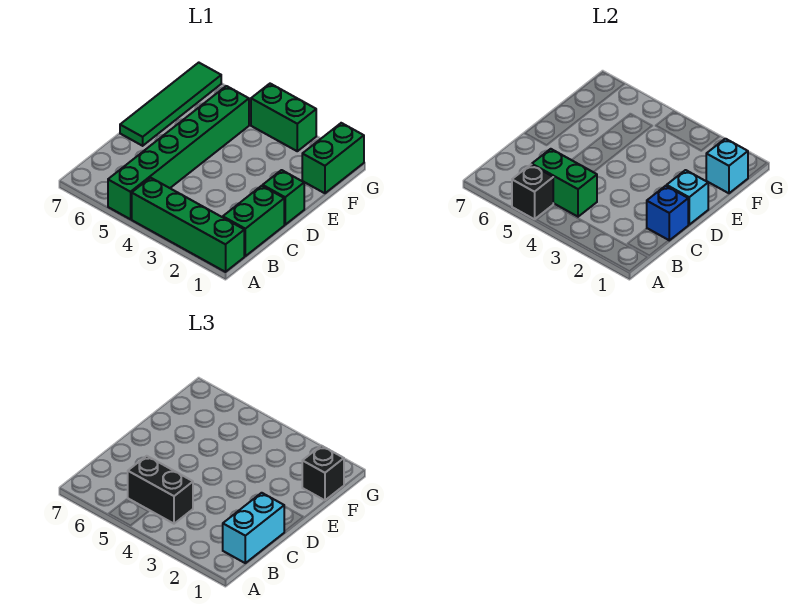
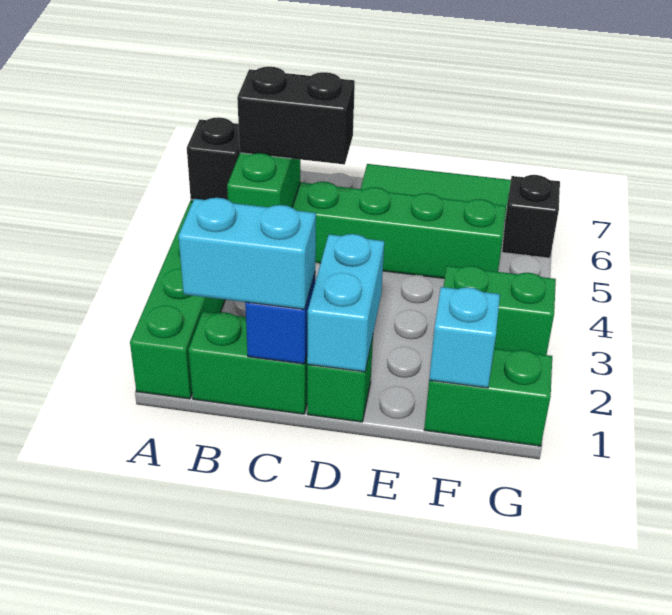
black 1x2 brick [128,456,193,524] -> black 1x2 brick turned to [237,67,355,164]
cyan 1x1 brick [667,170,708,225] -> cyan 1x2 brick [307,234,384,372]
black 1x1 brick [302,446,344,500] -> black 1x1 brick moved to [502,175,560,258]
green 1x2 brick [251,84,316,151] -> green 1x2 brick turned to [443,266,556,355]

